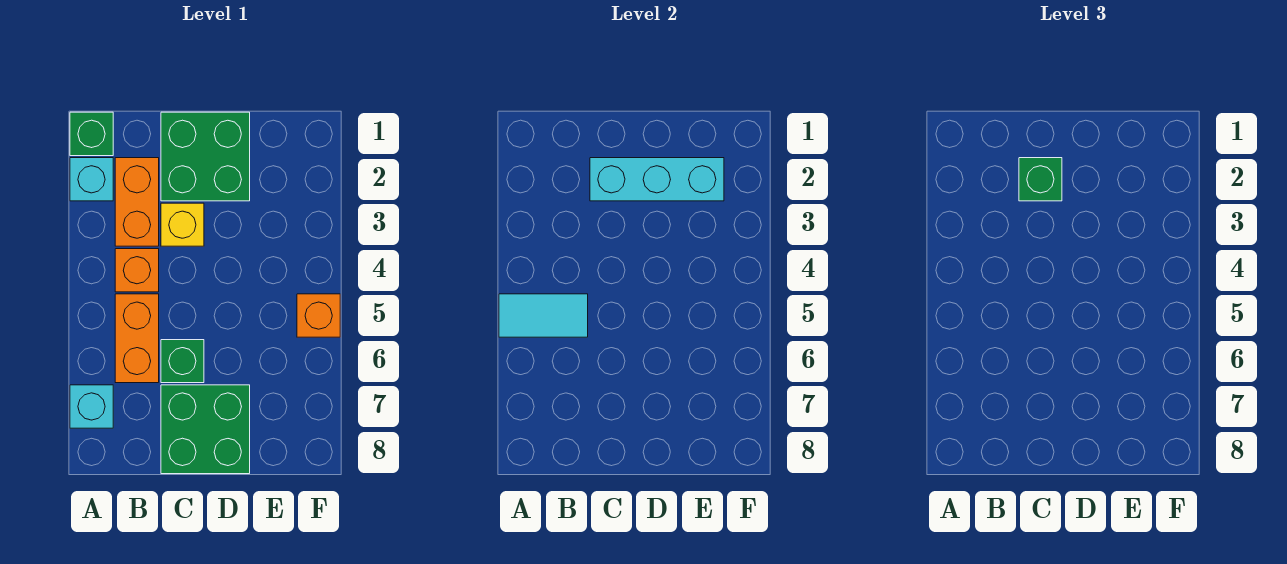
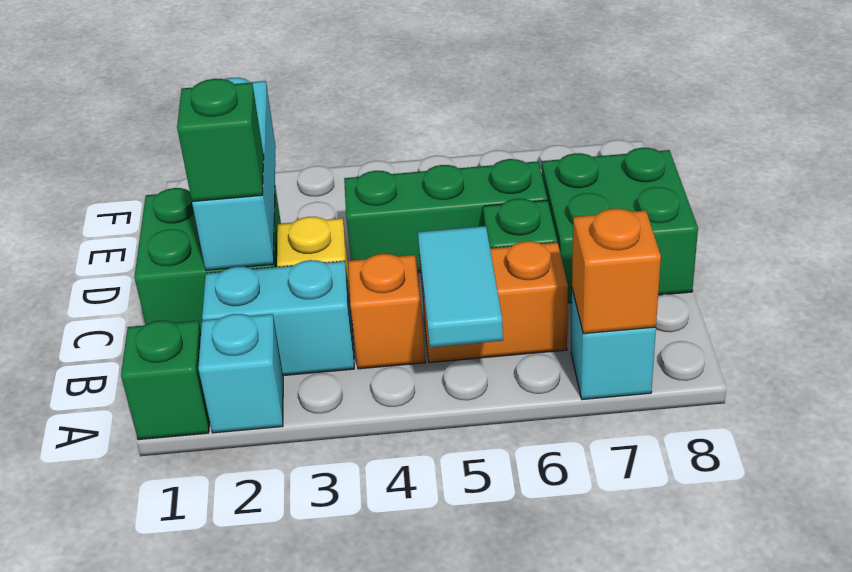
orange 1x2 brick [115,158,159,246] -> cyan 1x2 brick [202,260,354,376]
none -> green 1x3 brick [344,159,547,273]
orange 1x1 brick [297,294,340,337] -> orange 1x1 brick moved to [572,209,661,334]

